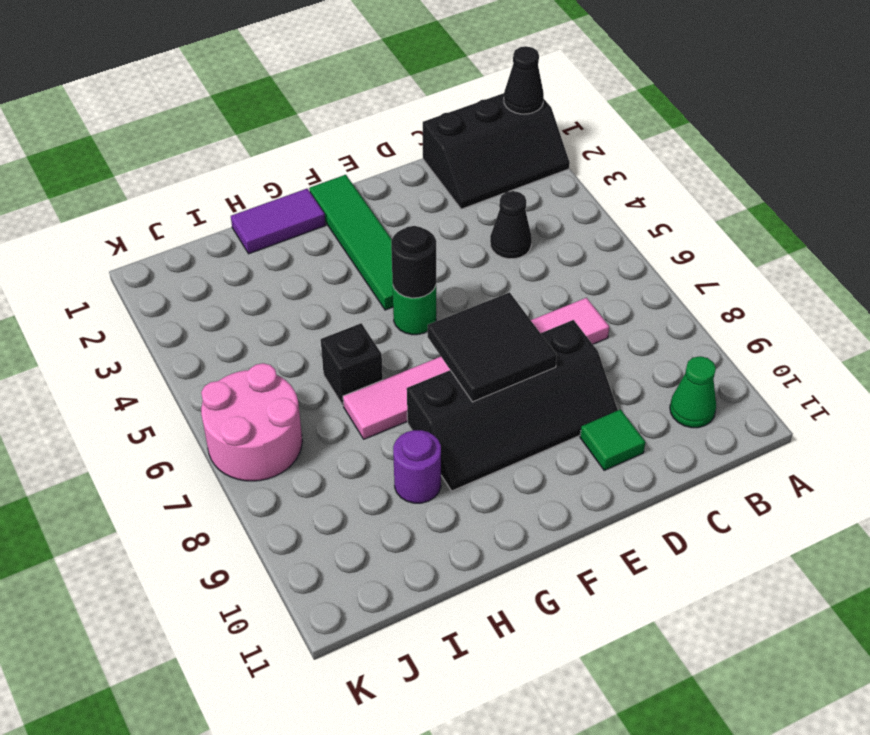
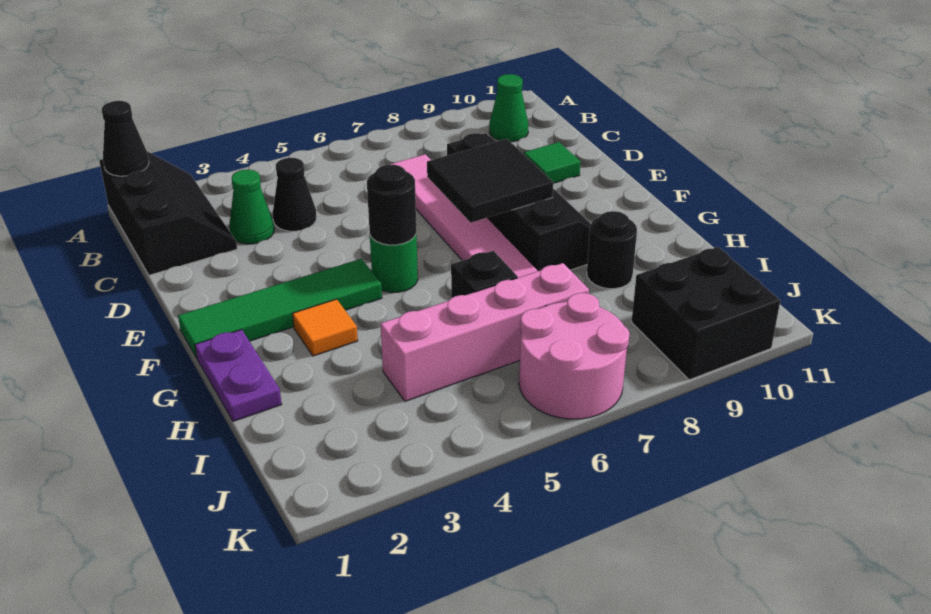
none -> green 1x1 cone [229,170,274,244]
purple 1x2 tile [231,189,326,254] -> purple 1x2 plate [195,330,282,421]
none -> orange 1x1 tile [292,299,358,356]
purple 1x1 round brick [393,430,441,503] -> black 1x1 round brick [587,211,637,289]
none -> pink 1x4 brick [381,263,589,401]
none -> black 2x2 brick [632,247,780,380]

